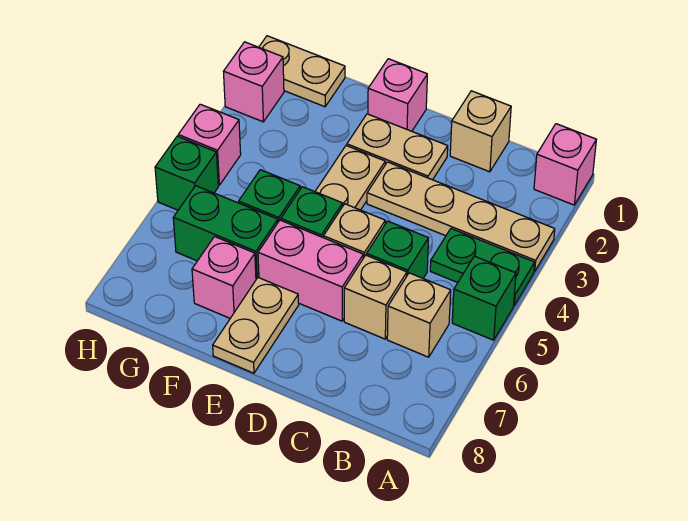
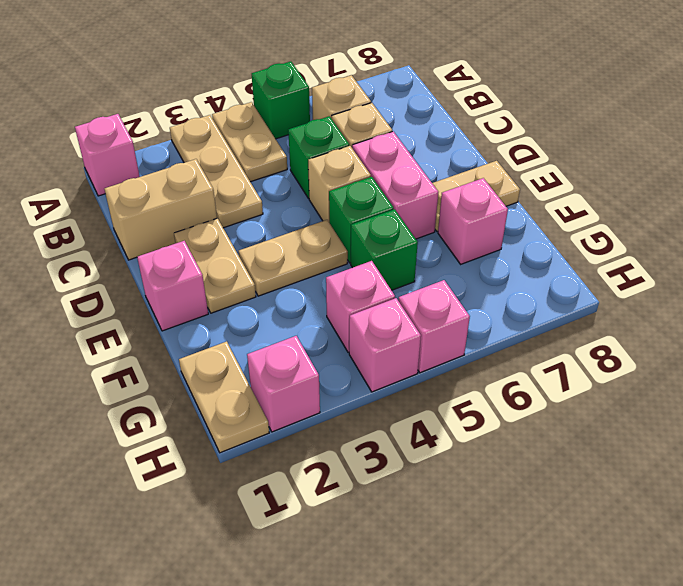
tan 1x4 plate [367,162,555,271] -> tan 1x3 plate [170,115,263,228]
green 1x2 plate [430,229,535,305] -> tan 1x2 plate [212,102,287,182]
tan 1x1 brick [450,91,511,172] -> tan 1x2 brick [105,159,217,260]
green 1x2 brick [173,186,278,279] -> none
none -> pink 1x1 brick [326,261,395,352]
green 1x1 brick [155,136,218,210] -> pink 1x1 brick [398,280,470,373]

